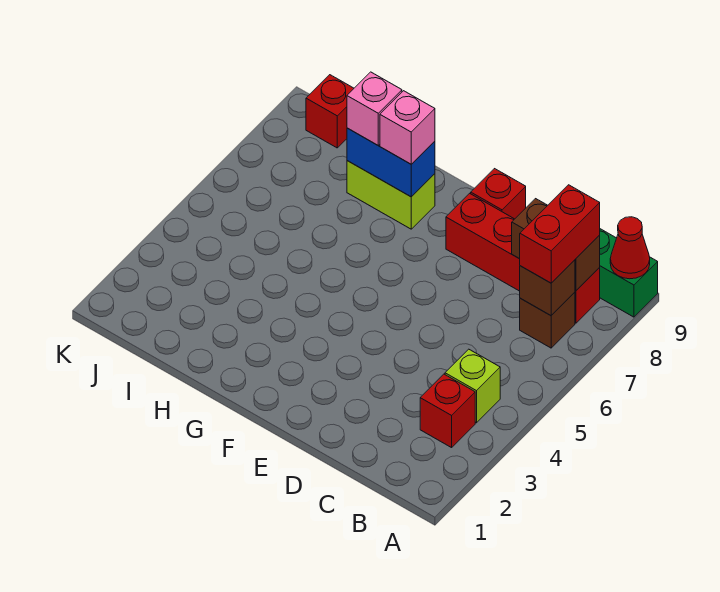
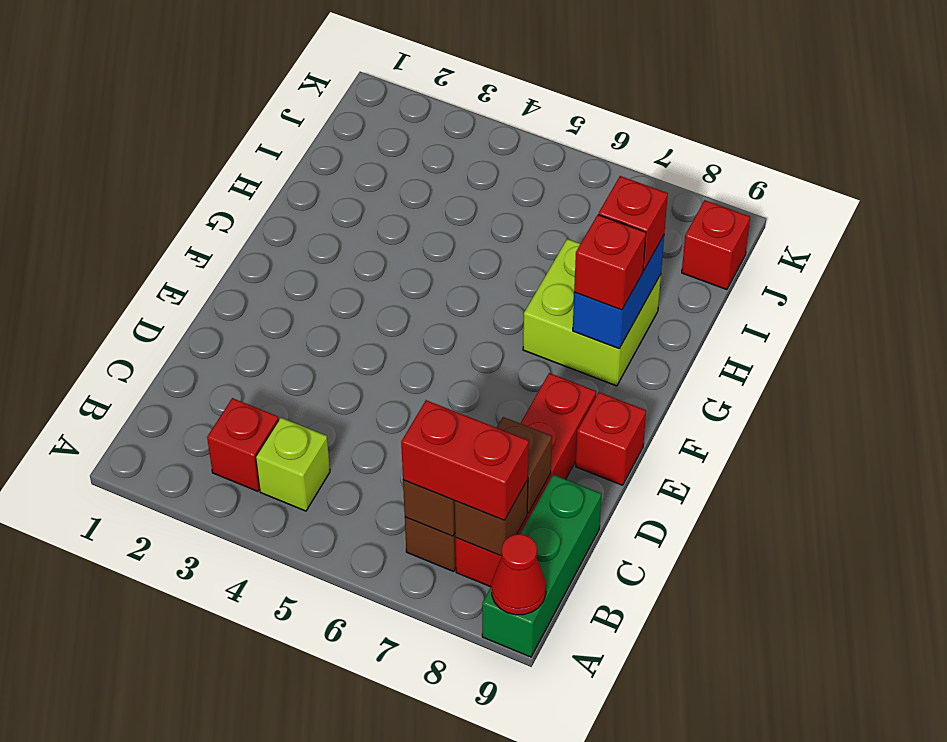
lime 1x2 brick [347,161,435,229] -> lime 2x2 brick [523,239,661,386]
pink 1x1 brick [380,91,435,164] -> red 1x1 brick [574,215,646,310]
pink 1x1 brick [347,72,402,146] -> red 1x1 brick [599,176,668,270]

